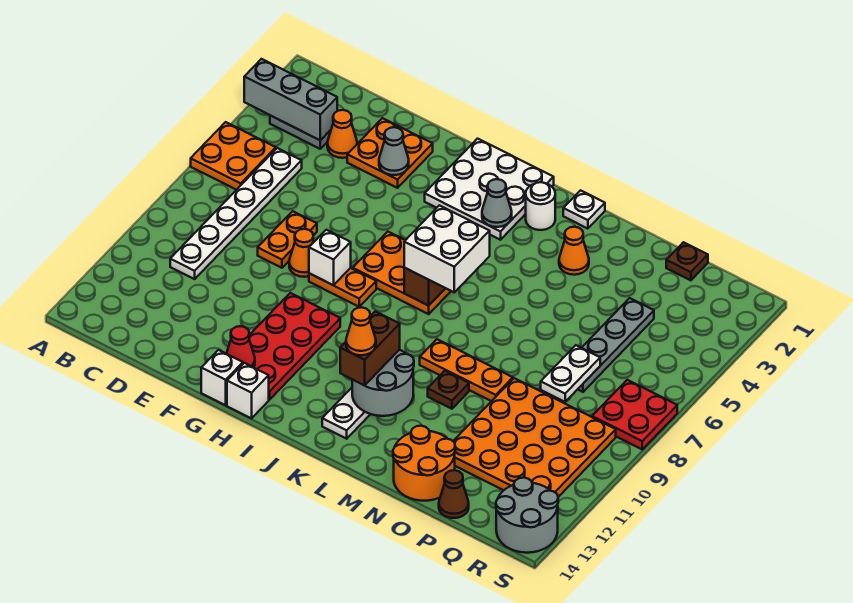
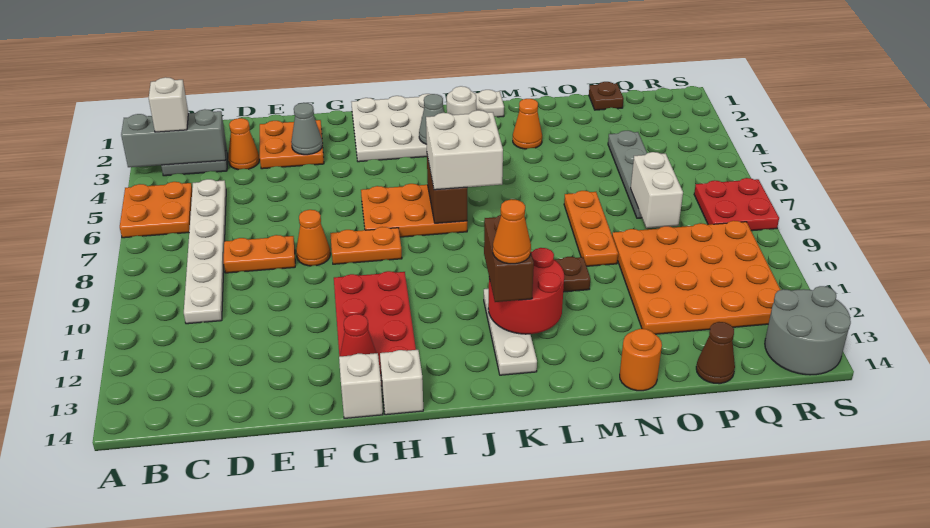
orange 1x2 plate [258,211,317,268] -> orange 1x2 plate turned to [224,235,295,273]
white 1x1 brick [309,230,351,285] -> white 1x1 brick moved to [149,77,188,132]
grey 2x2 round brick [352,350,414,416] -> red 2x2 round brick [488,248,564,334]
orange 1x3 plate [420,339,513,401] -> orange 1x3 plate turned to [564,191,618,266]
orange 2x2 round brick [393,426,455,501] -> orange 1x1 round brick [620,329,662,391]
white 1x2 plate [541,345,600,402] -> white 1x2 brick [631,152,683,228]

